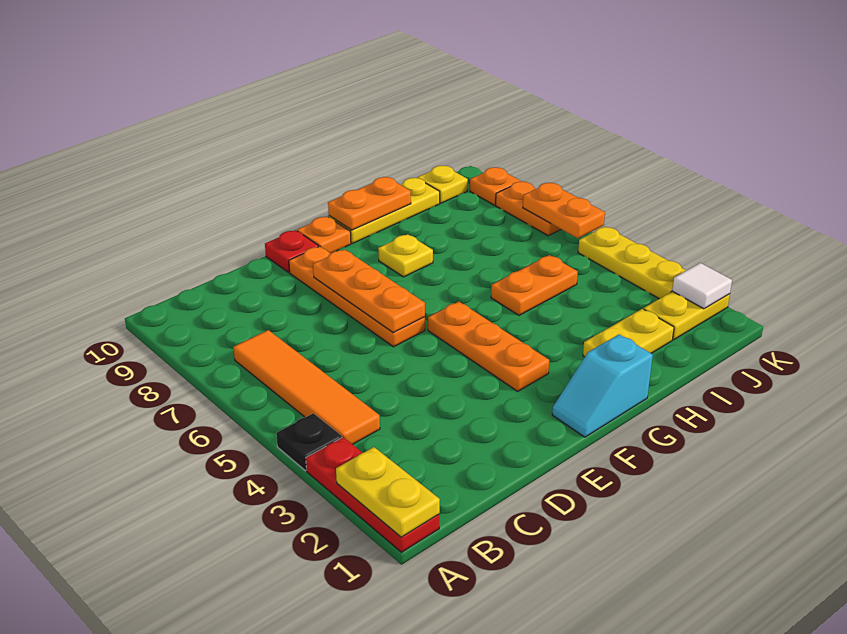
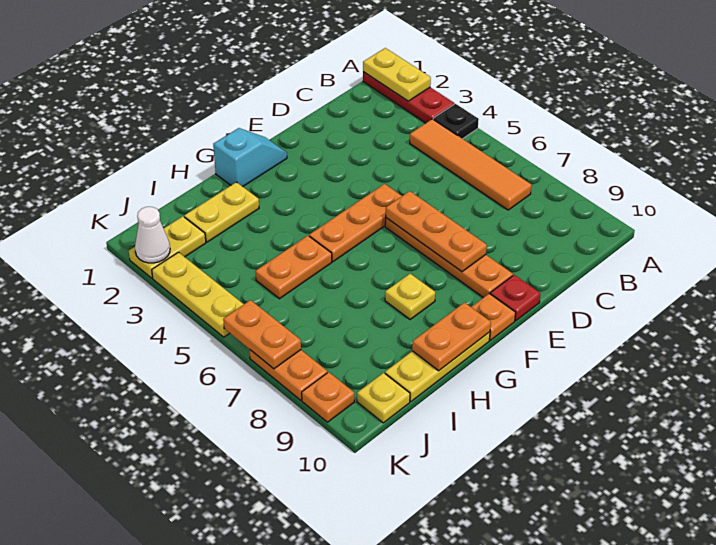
orange 1x3 plate [428,302,549,391] -> orange 1x3 plate turned to [309,184,402,262]
white 1x1 tile [672,263,732,309] -> white 1x1 cone [135,207,170,263]

